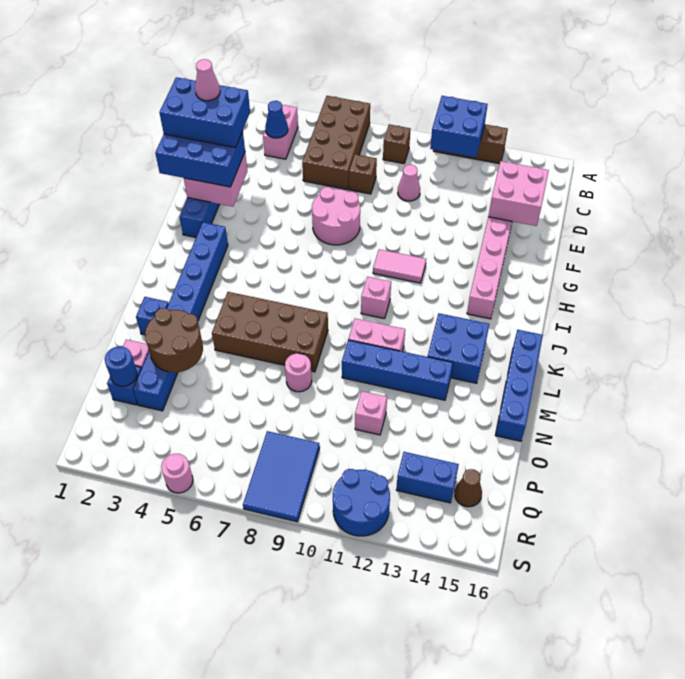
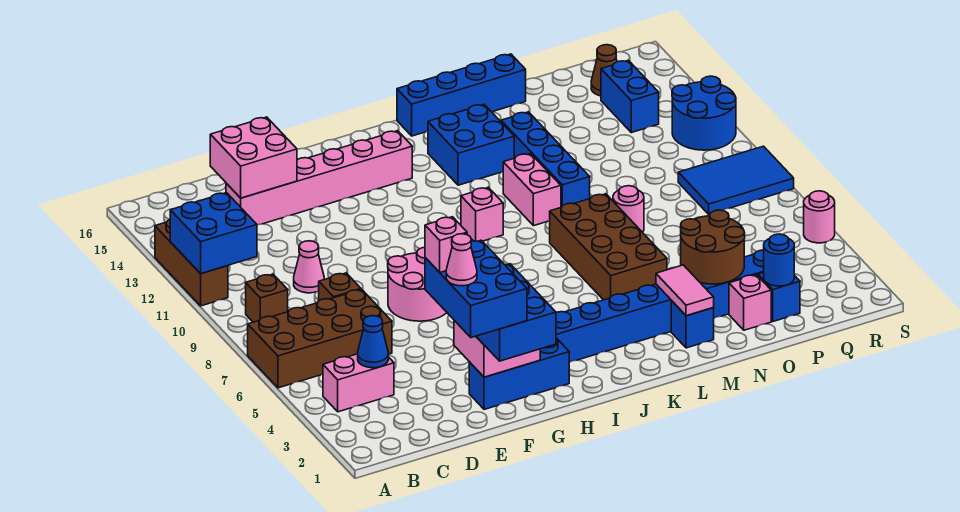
pink 1x2 tile [373,249,426,283] -> pink 1x2 tile moved to [656,265,714,316]
pink 1x1 brick [355,391,387,435] -> pink 1x1 brick moved to [425,217,467,272]

